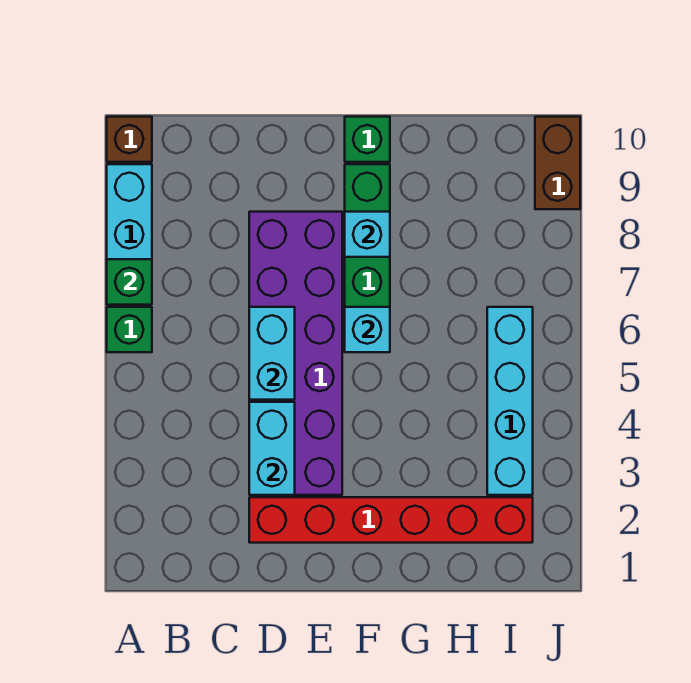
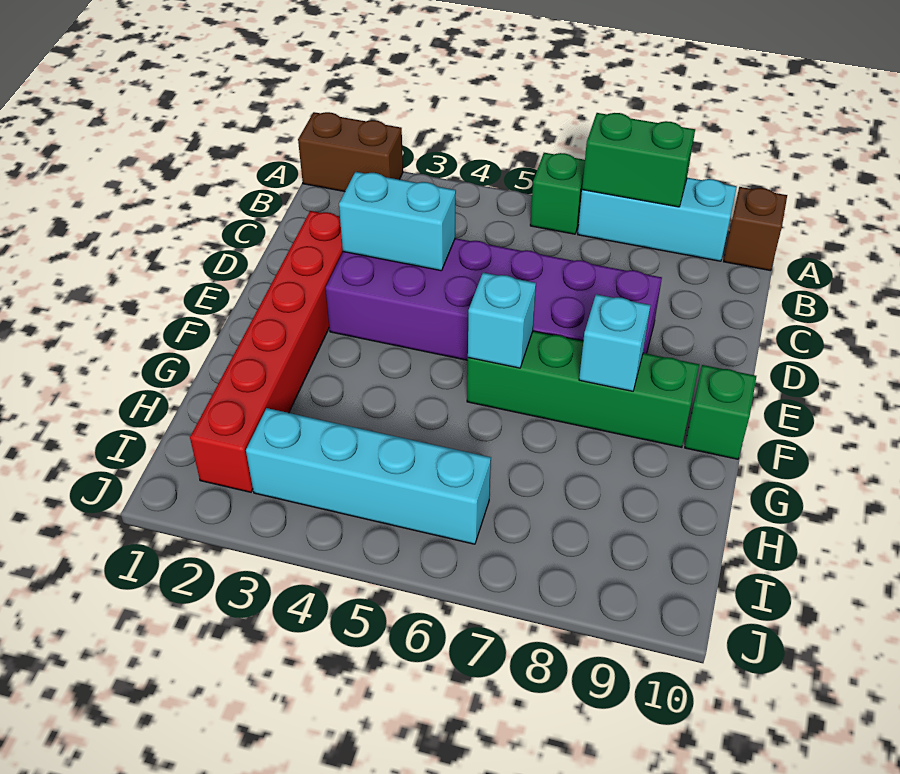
green 1x1 brick [107,259,152,305] -> green 1x2 brick [582,113,695,207]
cyan 1x2 brick [249,307,295,400] -> none
brown 1x2 brick [535,117,580,209] -> brown 1x2 brick moved to [298,112,403,192]

